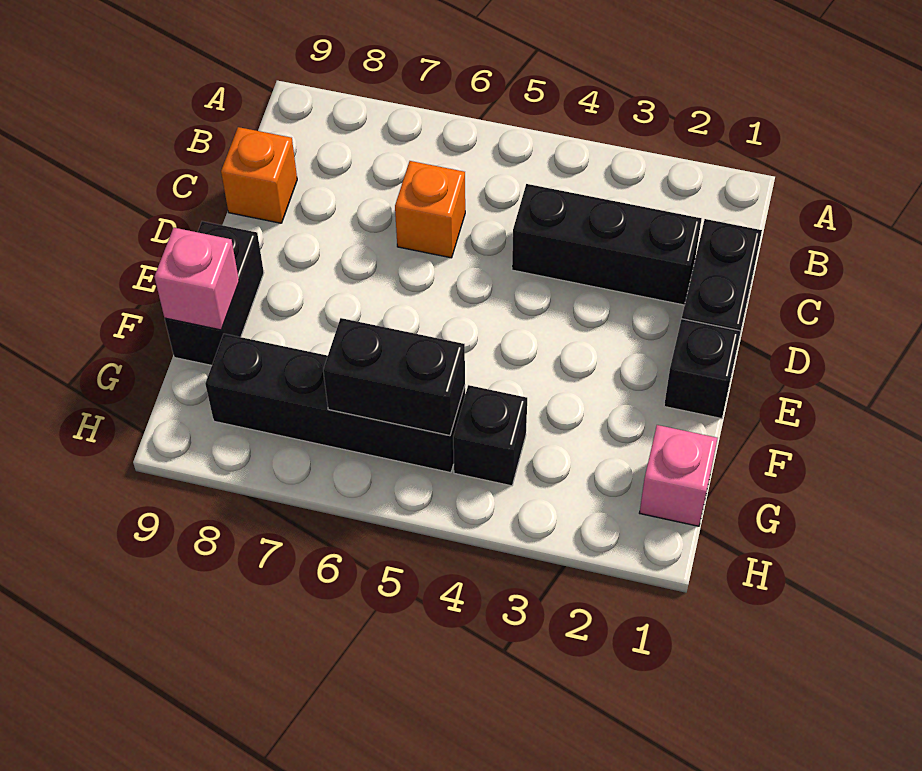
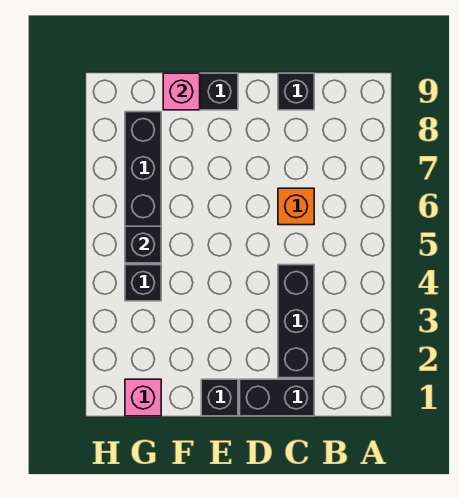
orange 1x1 brick [221,127,297,223] -> black 1x1 brick [278,73,314,110]
black 1x2 brick [323,318,465,436] -> black 1x1 brick [125,226,161,263]

